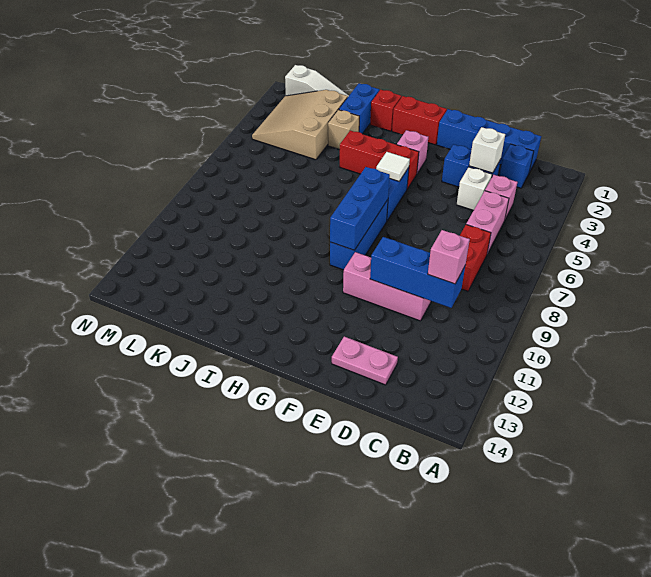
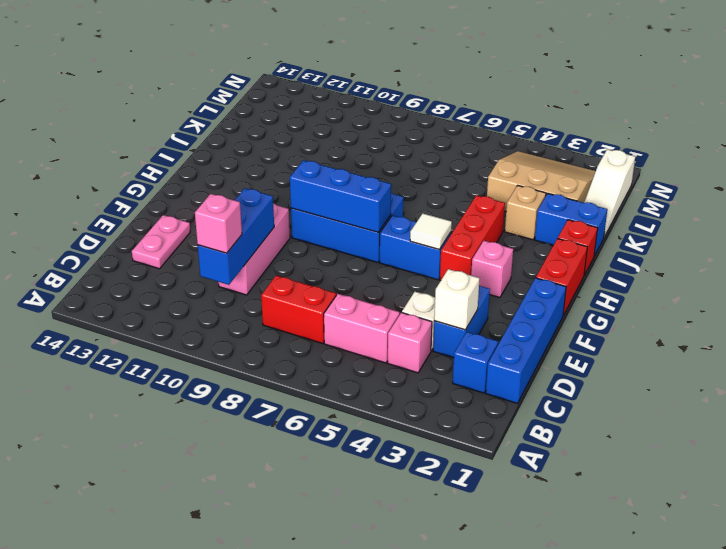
blue 1x3 brick [330,200,388,270] -> blue 2x3 brick [291,193,403,262]

